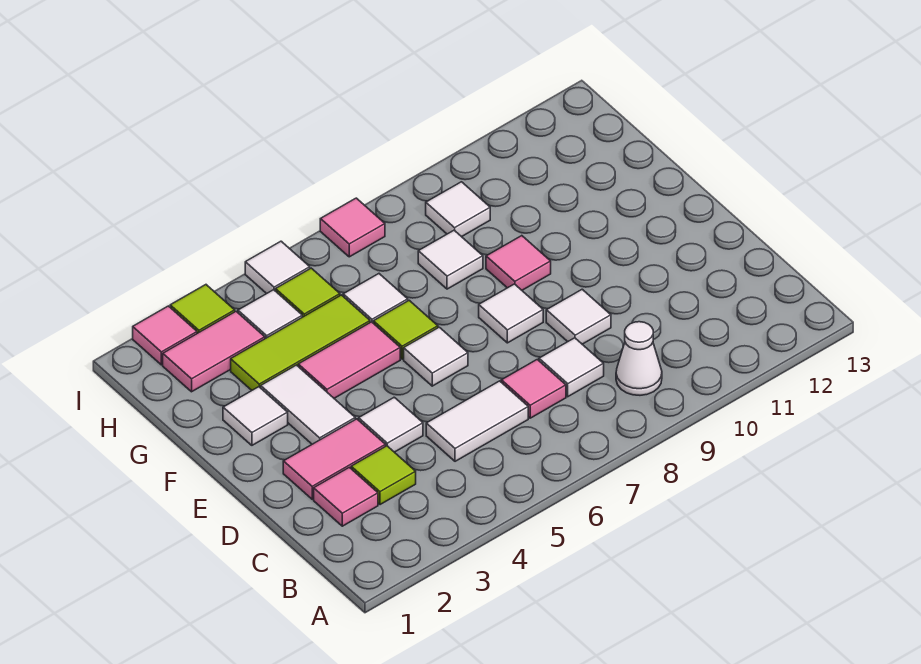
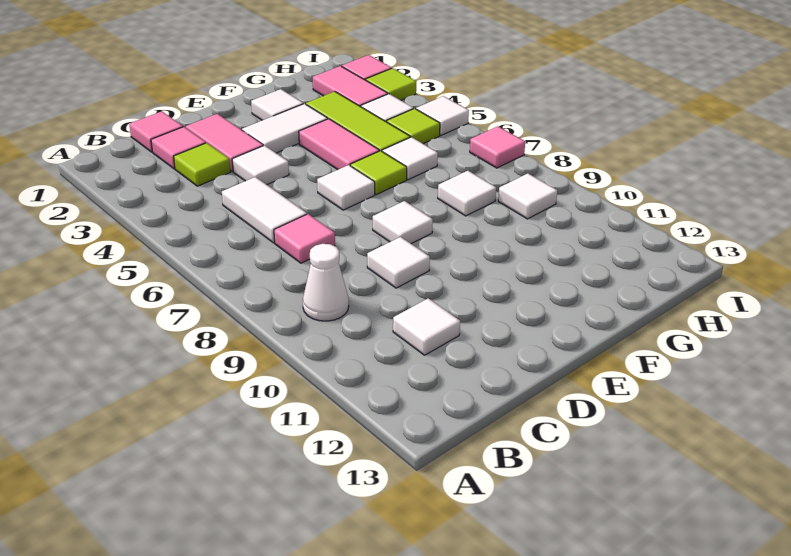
white 1x1 tile [539,338,604,397] -> white 1x1 tile moved to [393,298,460,355]
pink 1x1 tile [486,236,551,290] -> pink 1x1 tile moved to [129,111,183,152]

